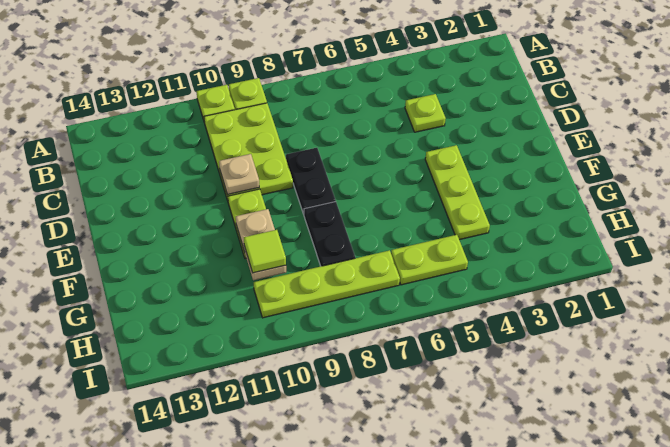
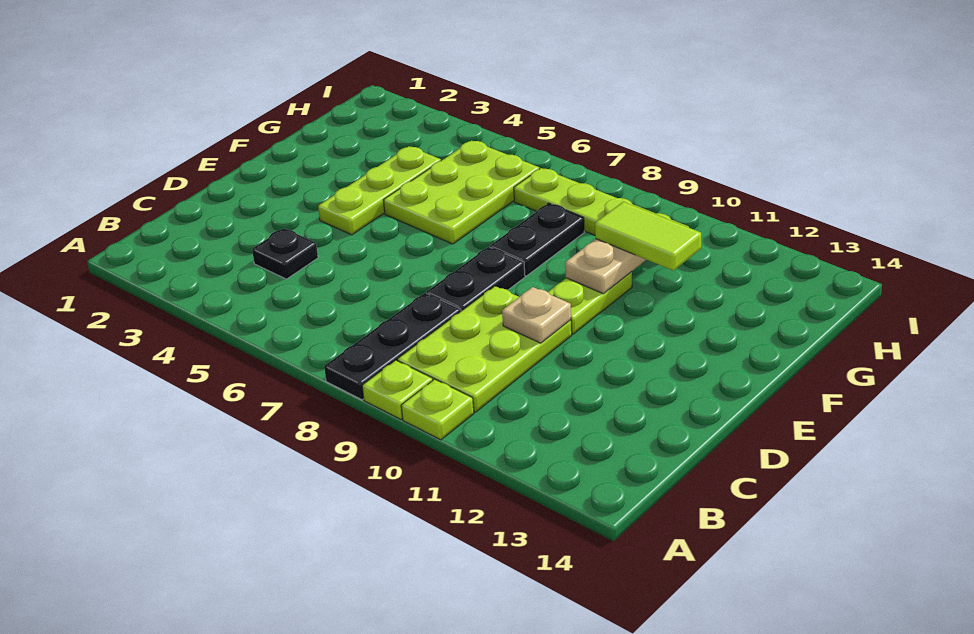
none -> black 1x3 plate [324,293,461,400]
lime 1x1 plate [405,94,446,132] -> black 1x1 plate [252,228,318,279]
lime 1x1 tile [244,230,286,273] -> lime 1x2 tile [595,202,701,271]
lime 1x2 plate [391,235,468,285] -> lime 2x3 plate [383,140,539,244]

